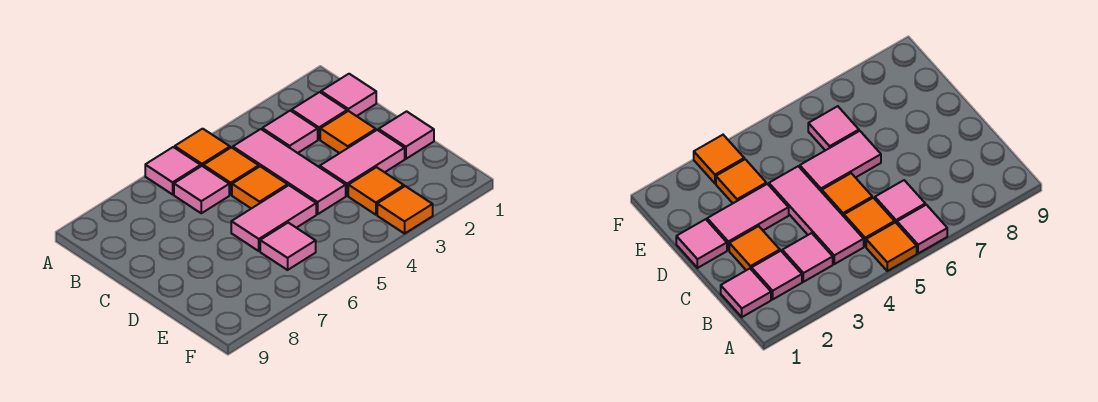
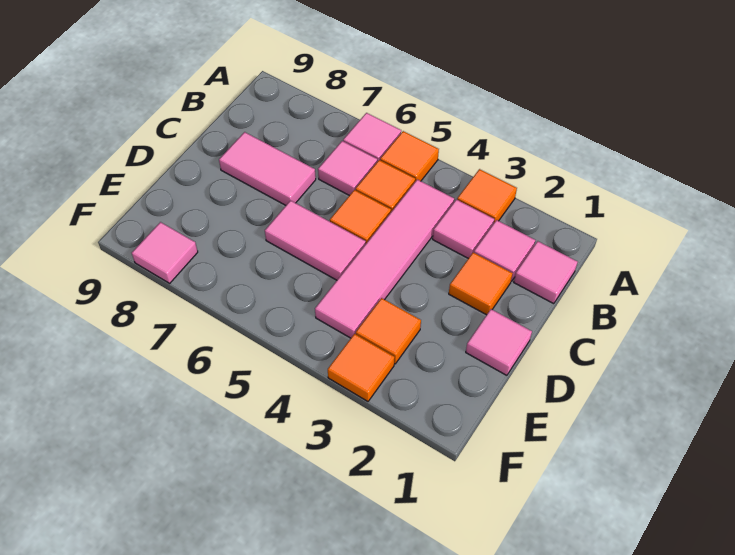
none -> orange 1x1 tile [457,169,517,223]
pink 1x3 tile [233,129,346,214] -> pink 1x4 tile [315,179,454,338]
pink 1x2 tile [320,130,405,196] -> pink 1x2 tile moved to [219,132,316,205]
pink 1x1 tile [260,223,316,270] -> pink 1x1 tile moved to [132,222,198,283]

